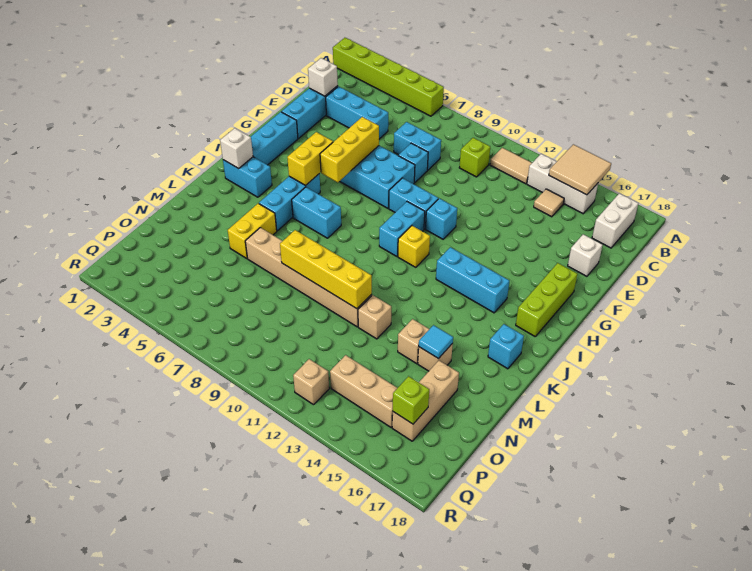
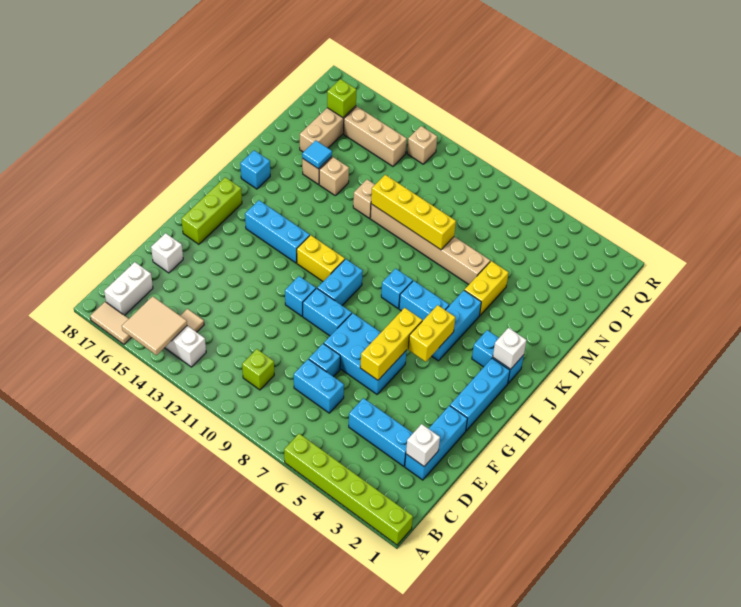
tan 1x2 tile [490,148,532,184] -> tan 1x2 tile moved to [90,302,132,344]
yellow 1x1 brick [398,226,430,267] -> yellow 1x2 brick [297,235,345,281]
none -> cyan 1x1 brick [381,269,413,308]

